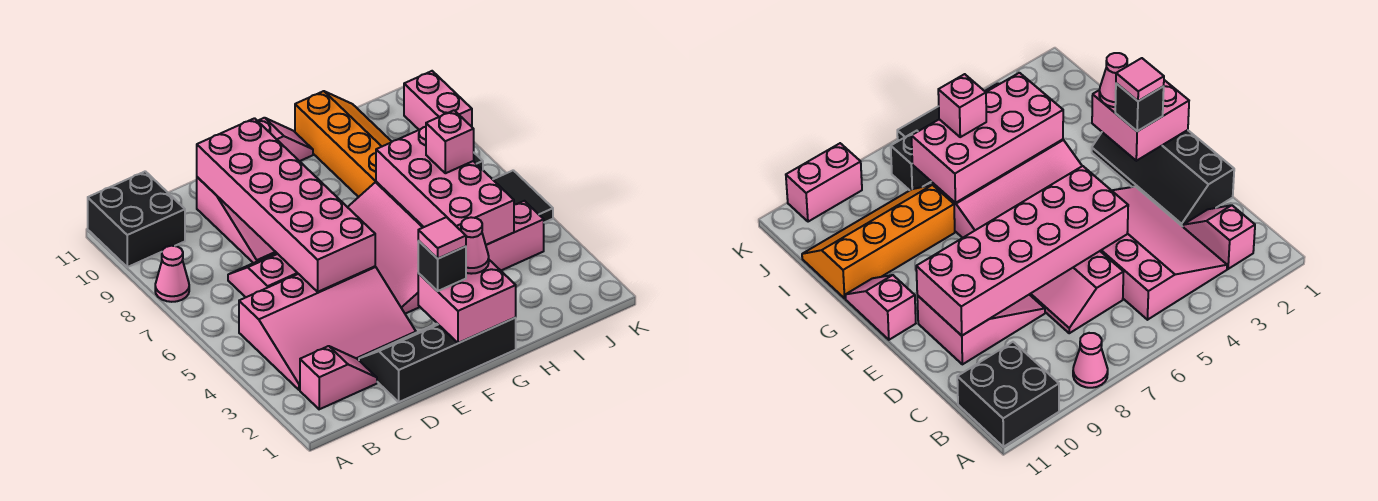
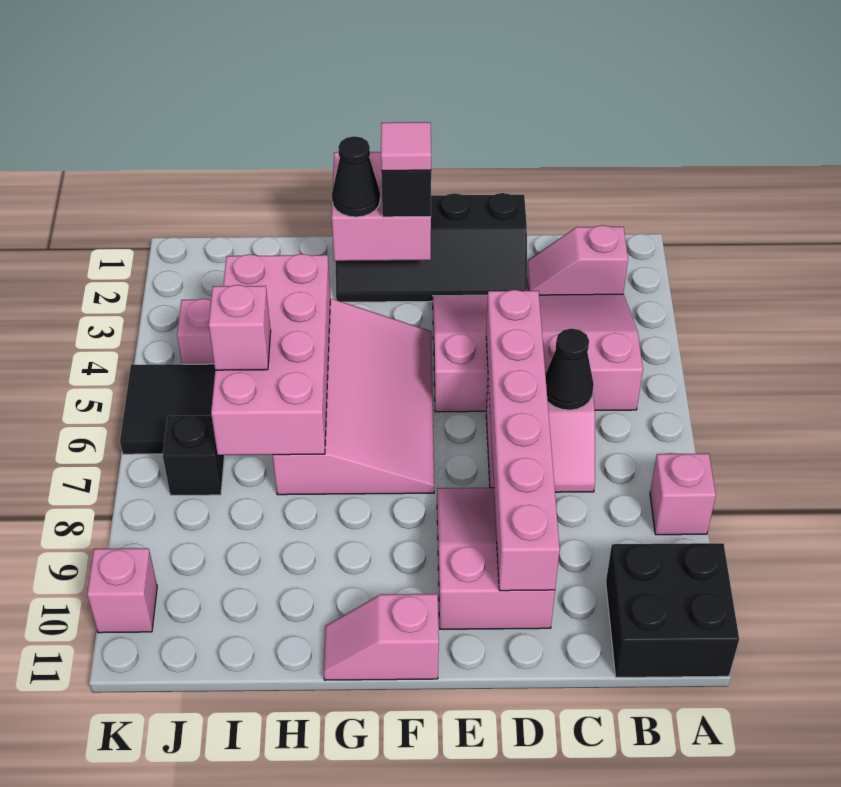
pink 1x1 cone [155,246,189,302] -> pink 1x1 brick [650,453,716,535]
none -> black 1x1 cone [545,328,594,410]
pink 2x6 brick [197,118,375,292] -> pink 1x6 brick [486,290,560,591]
pink 1x1 cone [461,217,489,274] -> black 1x1 cone [332,136,380,217]
orange 2x4 slope [295,91,392,197] -> none
pink 1x2 brick [404,71,472,130] -> pink 1x1 brick [87,548,157,633]

